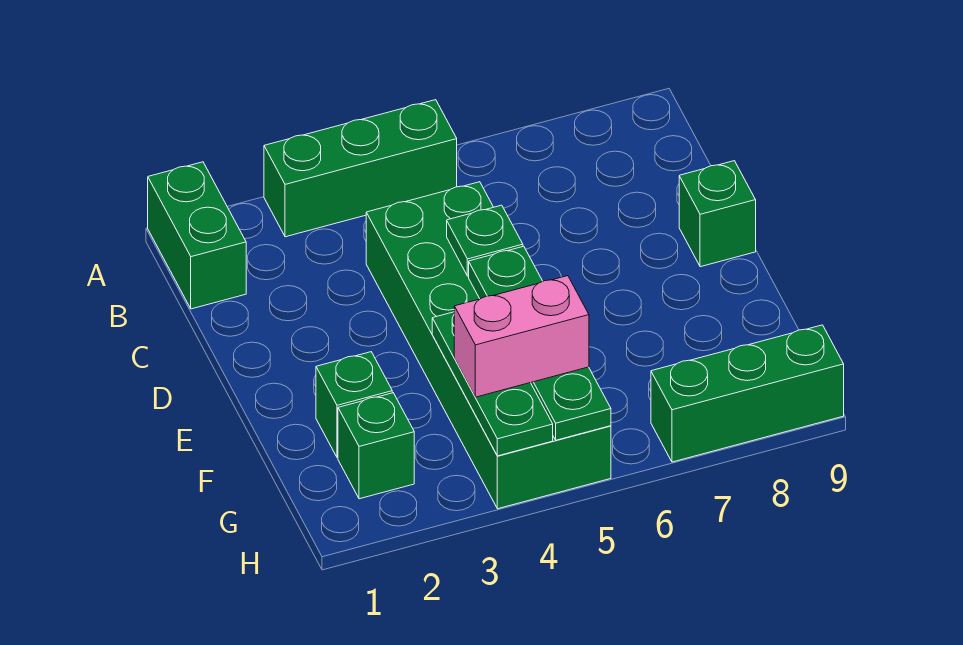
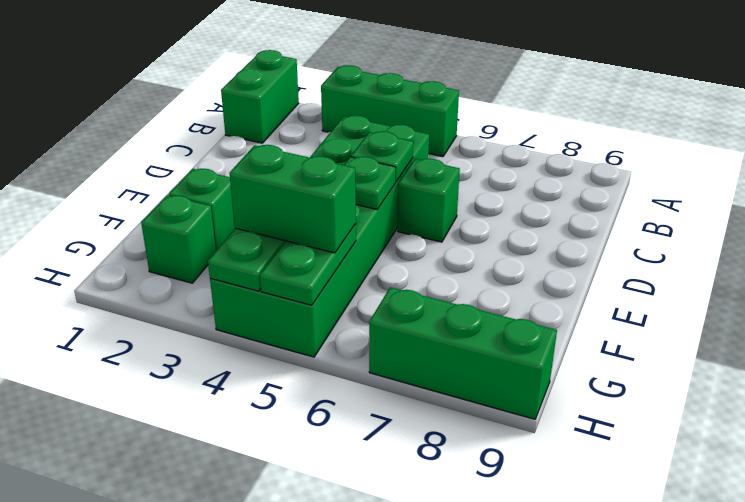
green 1x1 brick [679,161,756,267] -> green 1x1 brick moved to [398,158,460,242]
pink 1x2 brick [454,276,589,397] -> green 1x2 brick [229,145,356,253]

